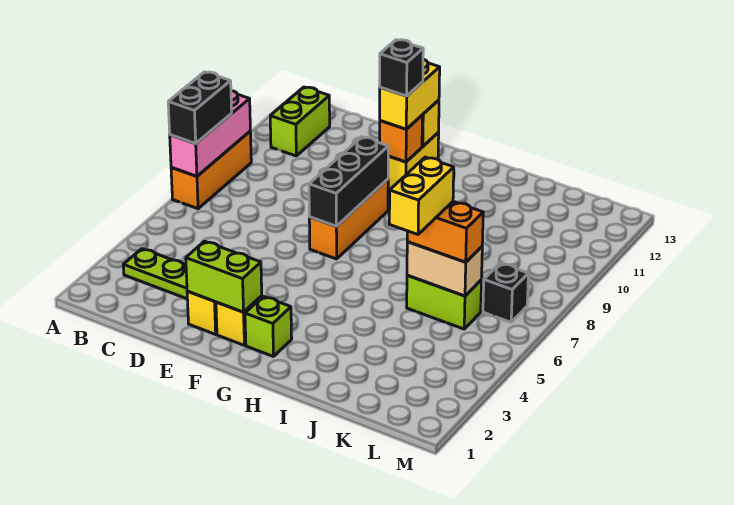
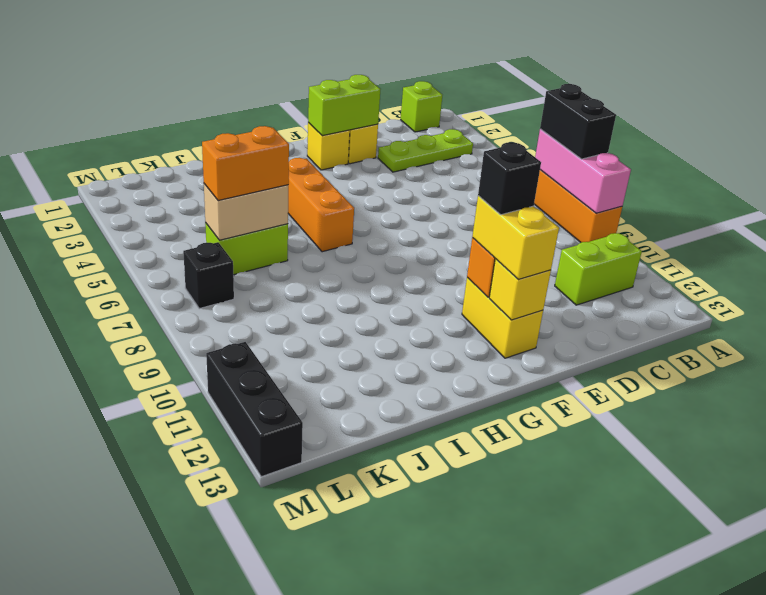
lime 1x2 brick [270,87,330,156] -> lime 1x2 brick turned to [555,233,642,305]
orange 1x3 brick [309,179,388,259] -> orange 1x3 brick moved to [288,158,354,252]
black 1x3 brick [309,137,388,226] -> black 1x3 brick moved to [206,342,303,477]
lime 1x1 brick [245,296,292,357] -> lime 1x1 brick moved to [401,81,442,132]
yellow 1x2 brick [389,157,454,234] -> none

